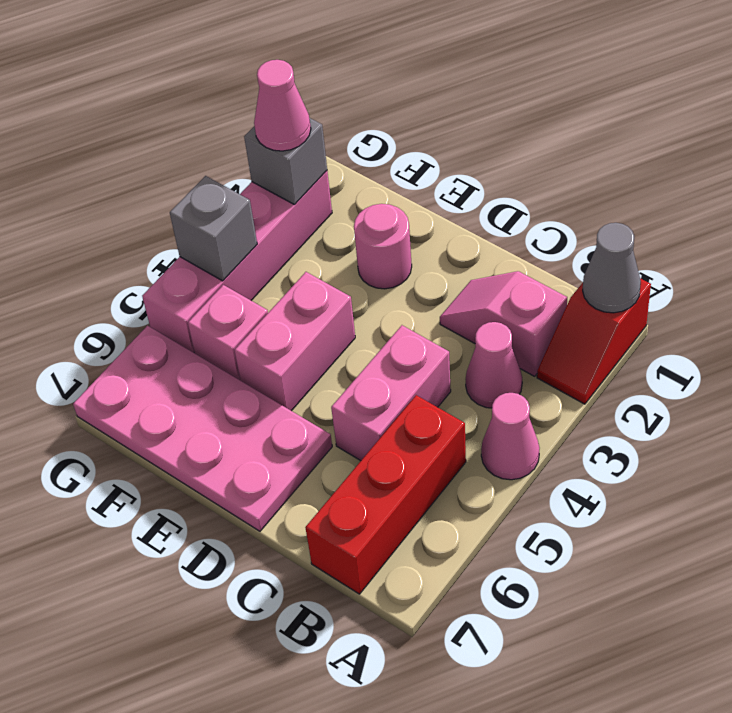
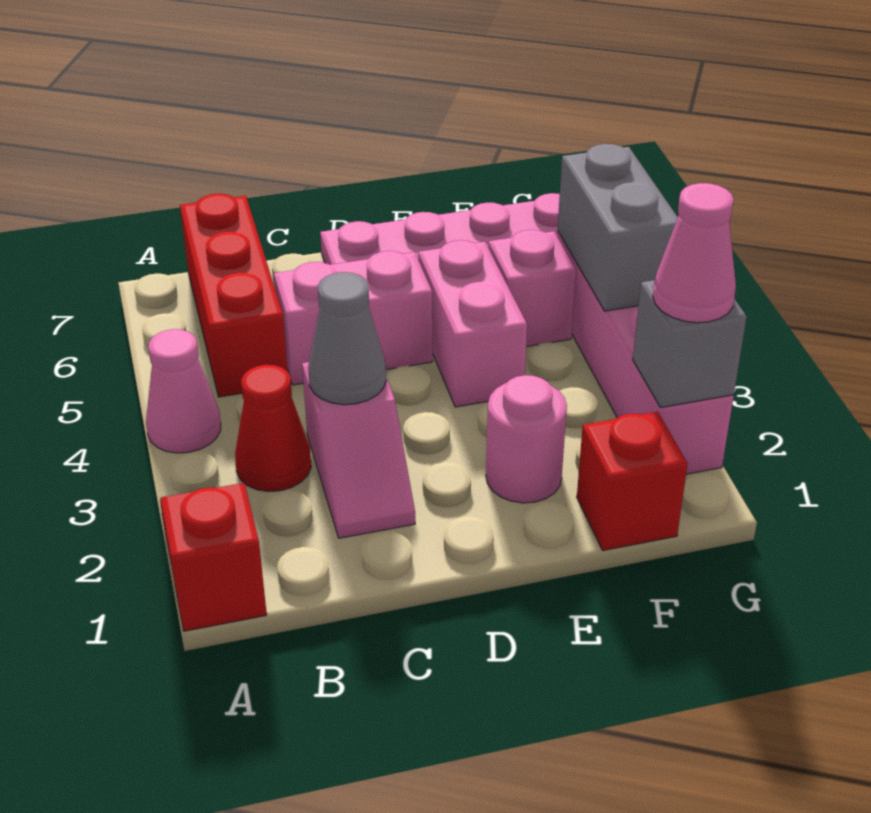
grey 1x1 cone [583,223,641,313] -> grey 1x1 cone moved to [308,272,386,405]
pink 1x2 slope [440,271,567,376] -> pink 1x2 slope turned to [302,362,415,538]
pink 1x1 cone [466,322,522,408] -> red 1x1 cone [235,365,311,492]
pink 1x2 brick [331,325,451,461] -> pink 1x2 brick turned to [274,251,433,385]
none -> red 1x1 brick [577,412,688,550]
grey 1x1 brick [170,176,257,281] -> grey 1x2 brick [558,144,678,311]

